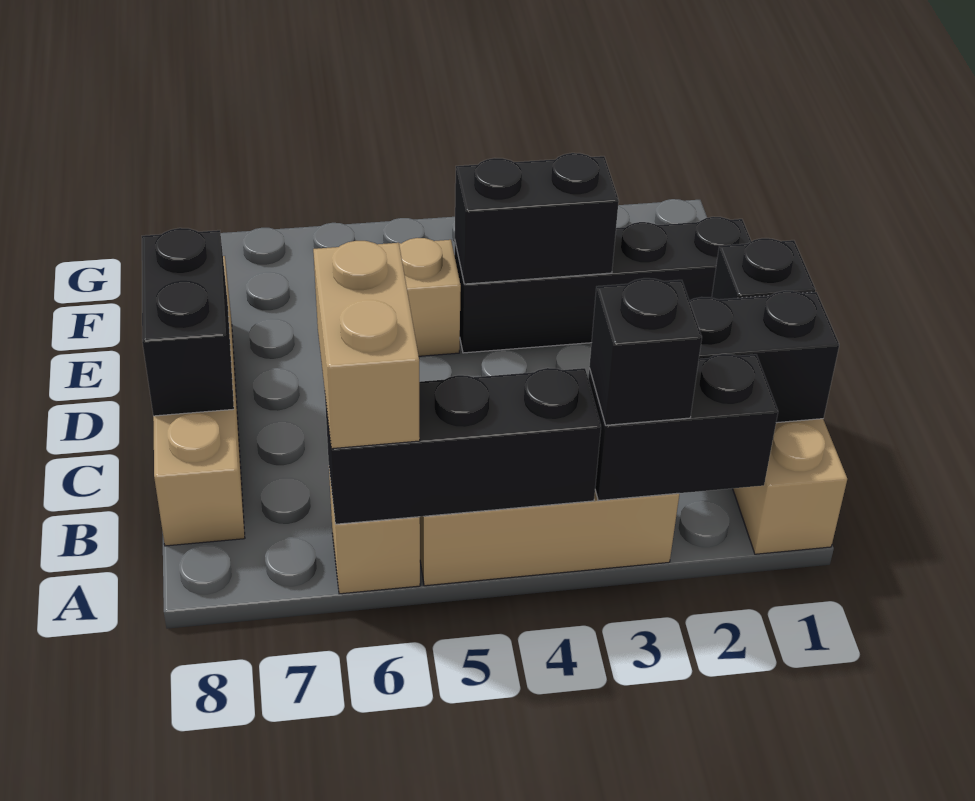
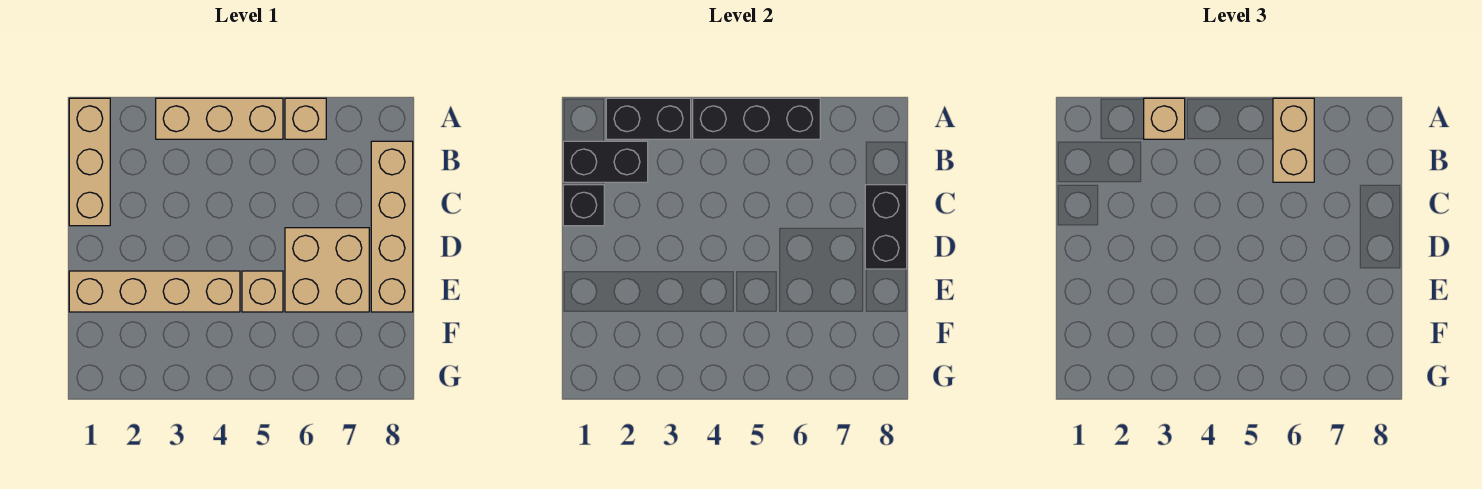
black 1x1 brick [589,278,702,425] -> tan 1x1 brick [1144,98,1185,139]
none -> tan 2x2 brick [285,228,369,312]
black 1x4 brick [454,217,751,353] -> tan 1x4 brick [69,271,240,312]
black 1x2 brick [455,153,619,284] -> none

